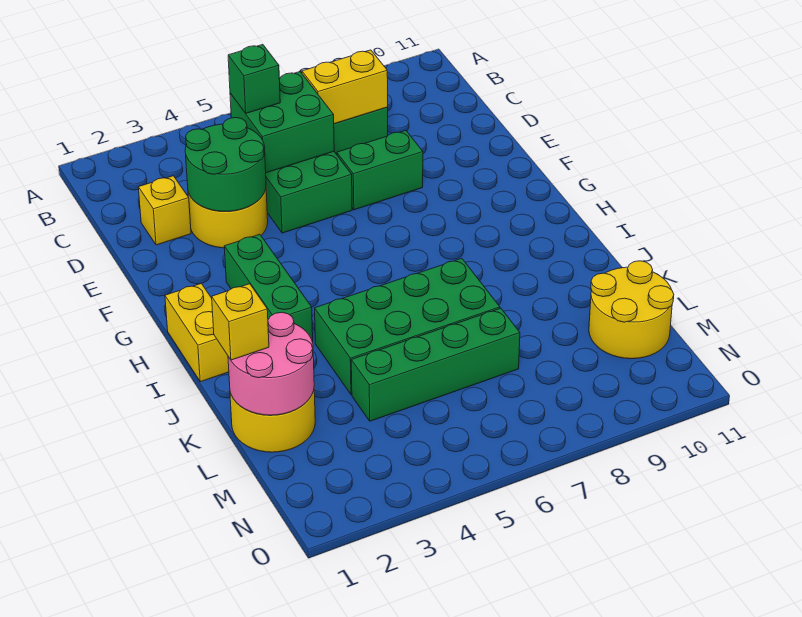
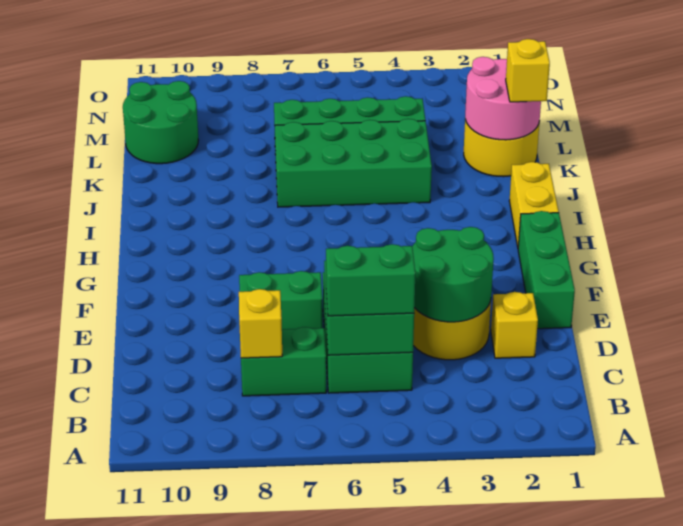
green 1x1 brick [228,45,280,113] -> green 1x2 brick [326,244,415,316]
yellow 1x2 brick [302,50,388,124] -> yellow 1x1 brick [239,289,282,358]
green 1x3 brick [224,234,313,342] -> green 1x3 brick moved to [518,211,575,329]
yellow 2x2 round brick [589,261,674,359] -> green 2x2 round brick [123,81,198,164]

